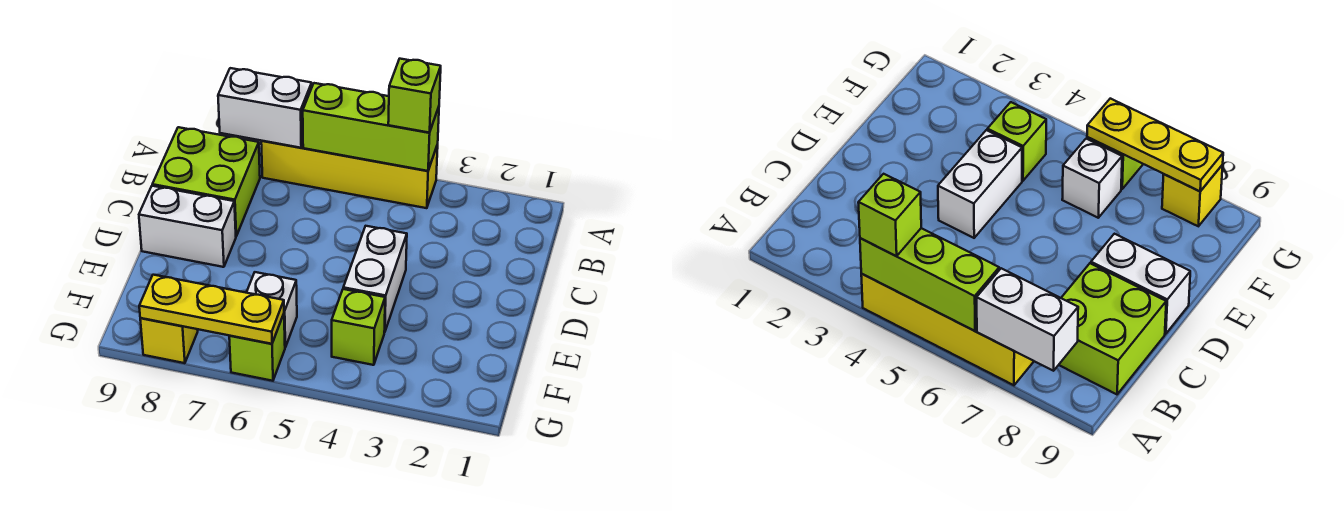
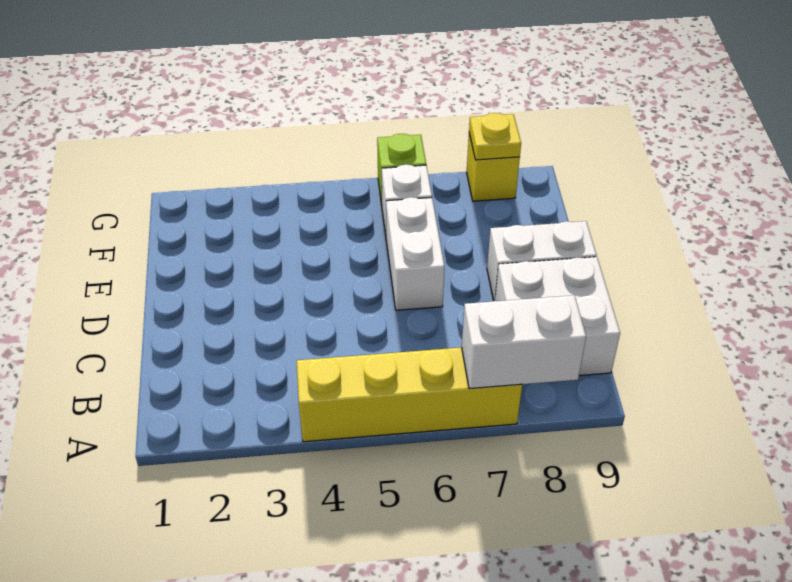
lime 1x3 brick [303,83,439,171] -> none
lime 1x1 brick [388,59,441,133] -> none
lime 2x2 brick [152,127,260,236] -> white 2x2 brick [495,257,620,376]
white 1x2 brick [343,226,407,332] -> white 1x2 brick moved to [386,197,444,310]
lime 1x1 brick [332,289,385,365] -> none
yellow 1x3 plate [139,275,284,344] -> yellow 1x1 plate [469,113,521,160]

